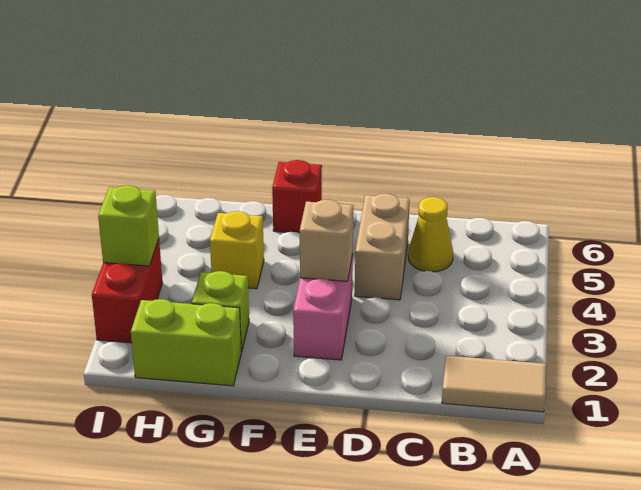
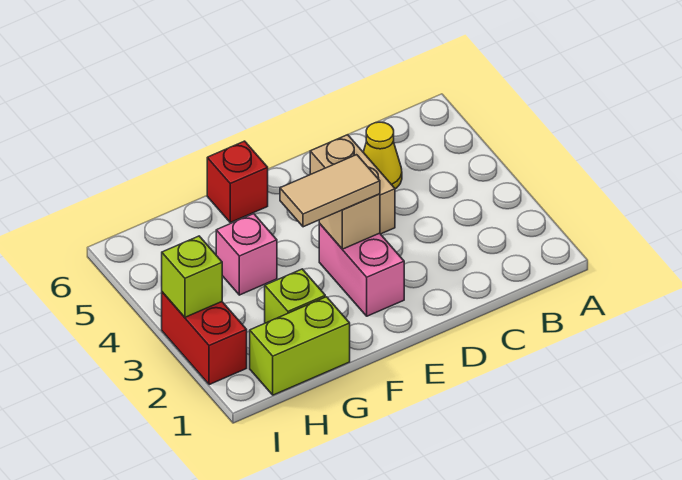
tan 1x2 tile [442,356,546,412] -> tan 1x2 tile moved to [280,155,380,227]
yellow 1x1 brick [210,211,264,289] -> pink 1x1 brick [216,214,277,295]

